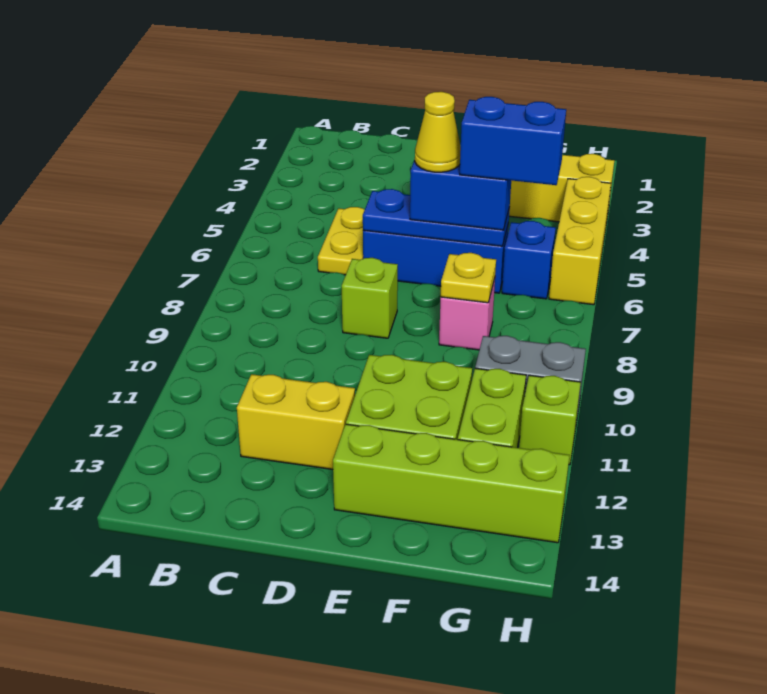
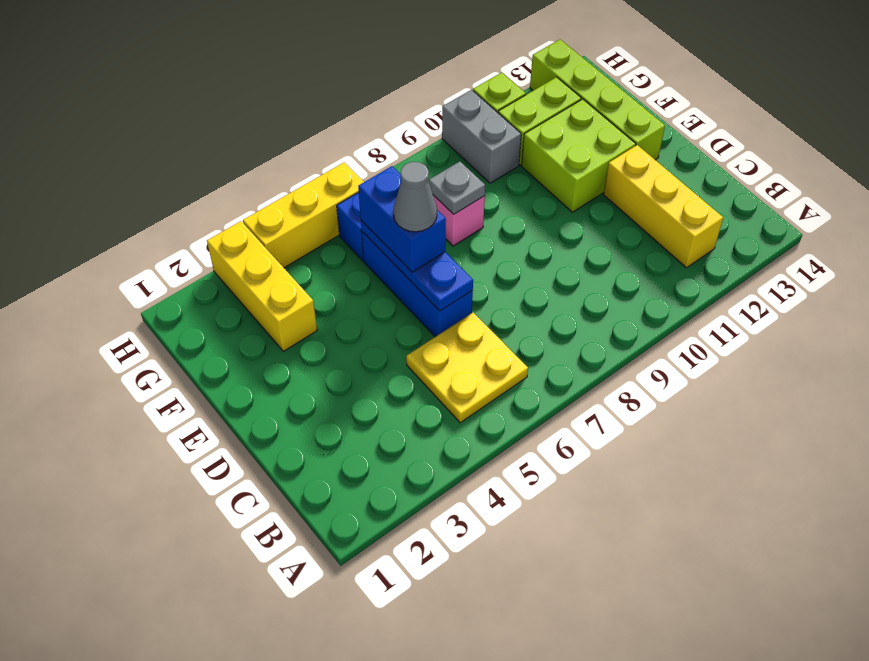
yellow 1x2 plate [318,207,364,275] -> yellow 2x2 plate [406,313,528,423]
yellow 1x2 brick [237,374,355,469] -> yellow 1x3 brick [604,145,723,268]
lime 1x1 brick [342,258,398,338] -> none
yellow 1x1 cone [415,92,461,172] -> grey 1x1 cone [394,162,437,232]
blue 1x2 brick [460,97,566,185] -> none
yellow 1x1 plate [441,253,496,303] -> grey 1x1 plate [429,161,485,214]

